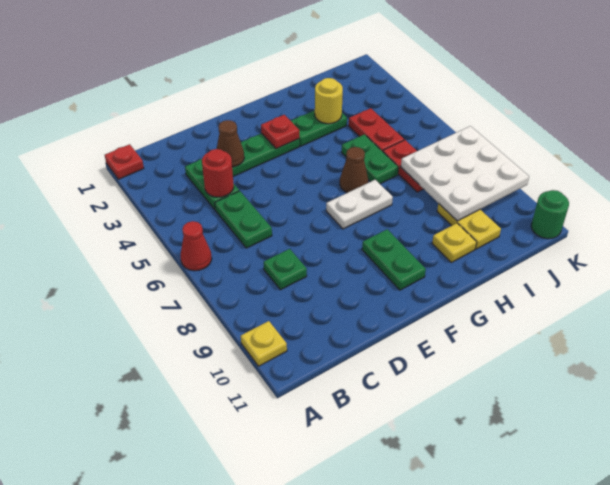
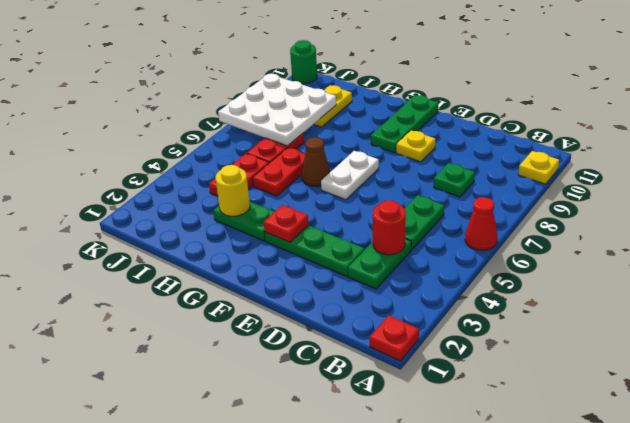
brown 1x1 cone [217,120,244,167] -> none
white 1x2 plate [326,180,393,229] -> white 1x2 plate turned to [321,151,379,200]
green 1x2 plate [362,229,426,290] -> green 1x3 plate [371,95,438,153]
green 1x2 plate [342,134,399,184] -> red 1x2 plate [252,148,305,196]
yellow 1x1 plate [432,223,477,262] -> yellow 1x1 plate moved to [396,130,435,162]

